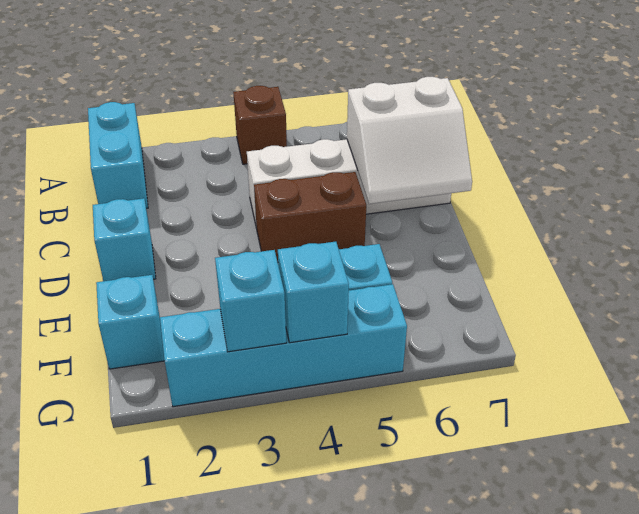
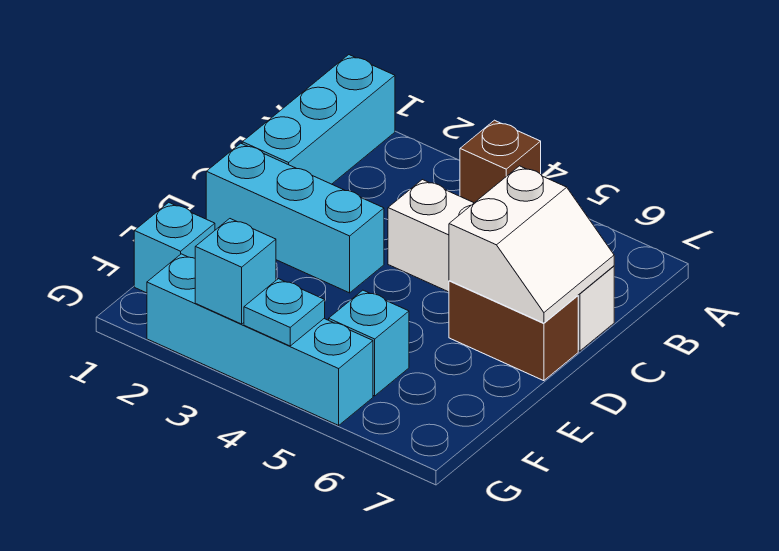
cyan 1x2 brick [88,102,148,209] -> cyan 1x3 brick [242,55,395,184]
white 2x2 slope [347,77,472,204] -> white 2x2 slope turned to [449,166,614,323]
cyan 1x1 brick [93,198,156,281] -> cyan 1x3 brick [206,143,384,293]
brown 1x2 brick [254,172,366,262] -> brown 1x2 brick moved to [449,281,578,381]
cyan 1x1 brick [278,242,349,343] -> cyan 1x1 plate [244,279,325,346]

